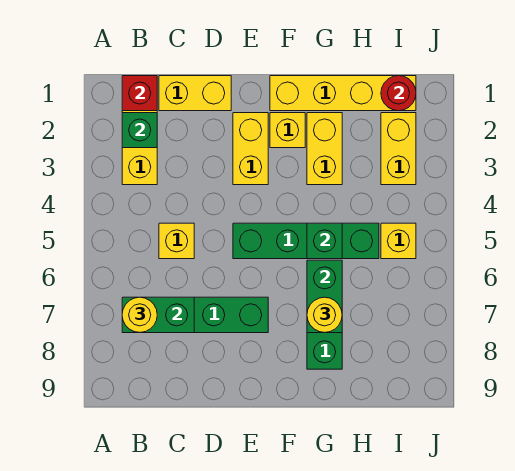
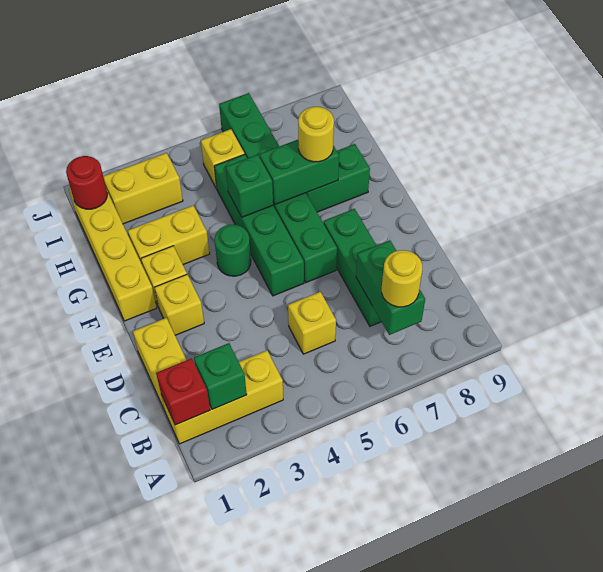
yellow 1x2 brick [233,113,268,185] -> yellow 1x1 brick [154,275,204,335]
none -> green 1x6 brick [219,93,337,283]
none -> green 1x1 round brick [215,225,251,276]

